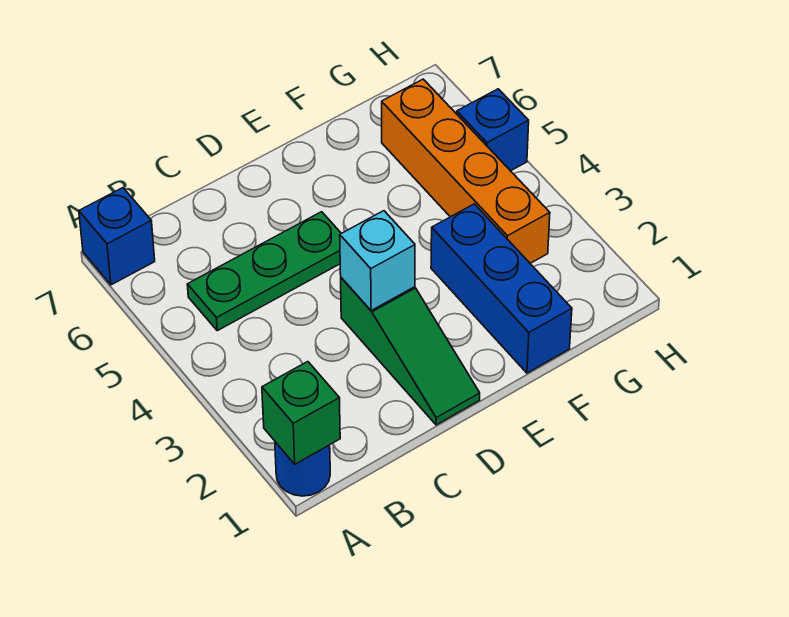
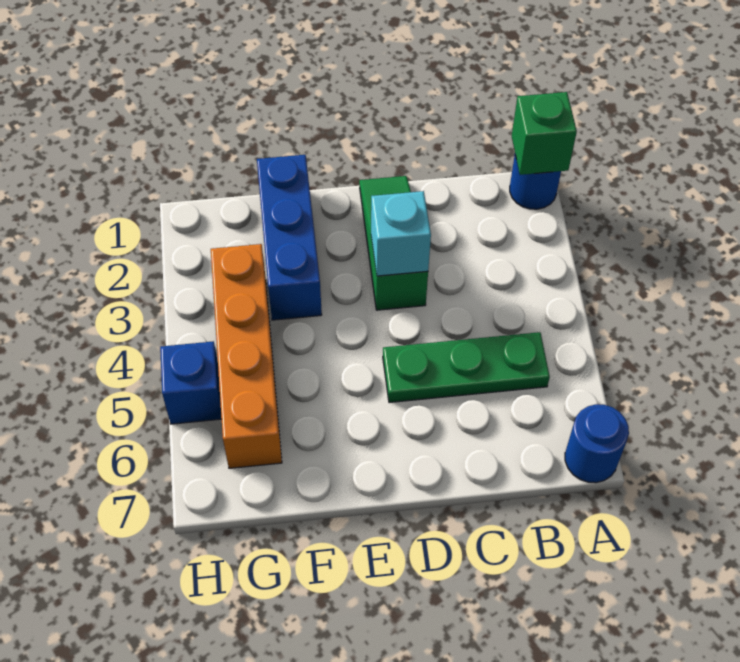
blue 1x1 brick [79,188,155,285] -> blue 1x1 round brick [565,404,629,483]

